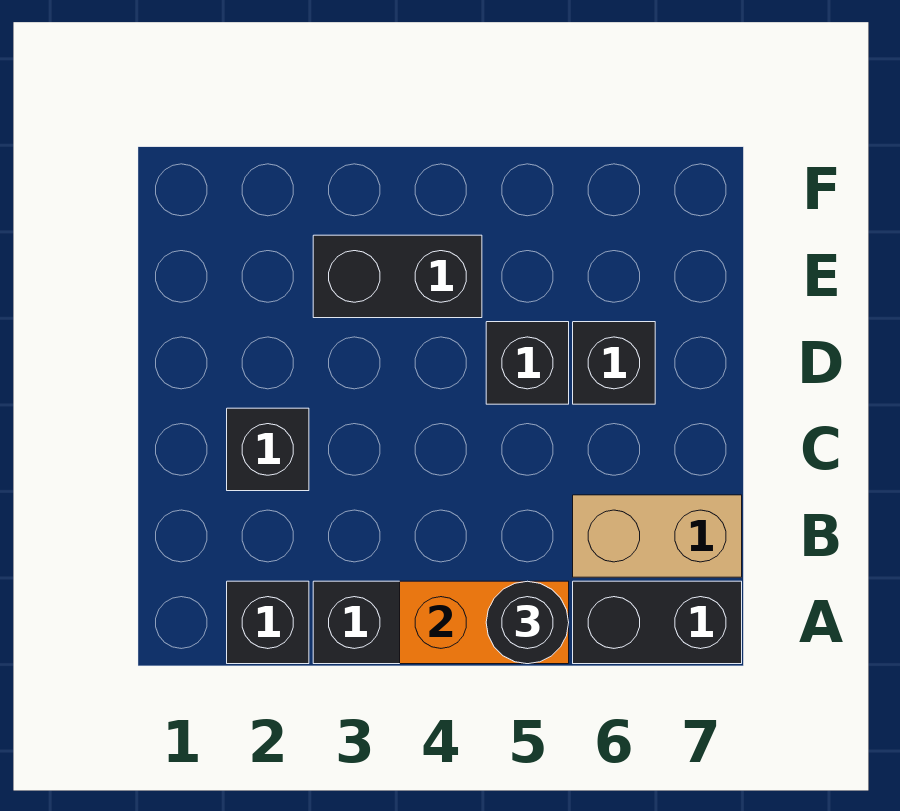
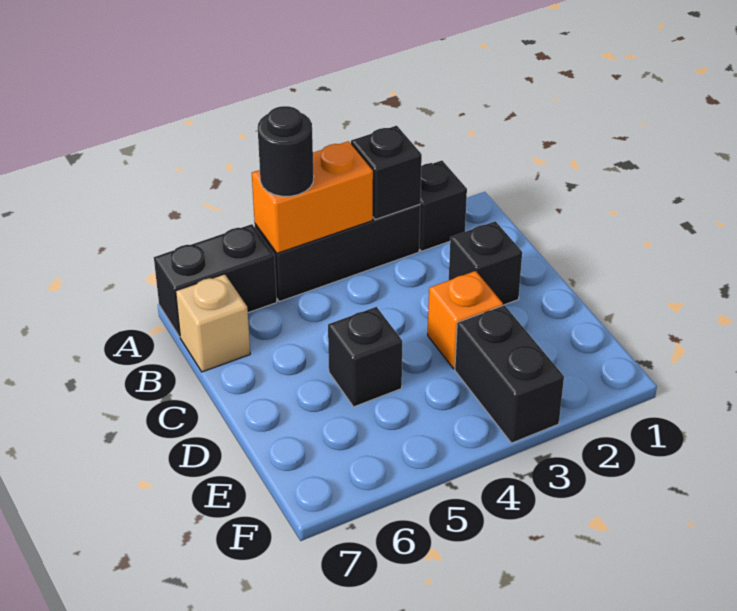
tan 1x2 brick [573,495,742,577] -> tan 1x1 brick [176,274,250,372]
none -> orange 1x1 brick [428,271,503,369]
black 1x1 brick [573,322,655,404] -> black 1x1 brick moved to [351,126,422,220]
black 1x2 brick [313,235,482,318] -> black 1x2 brick turned to [455,305,564,443]

